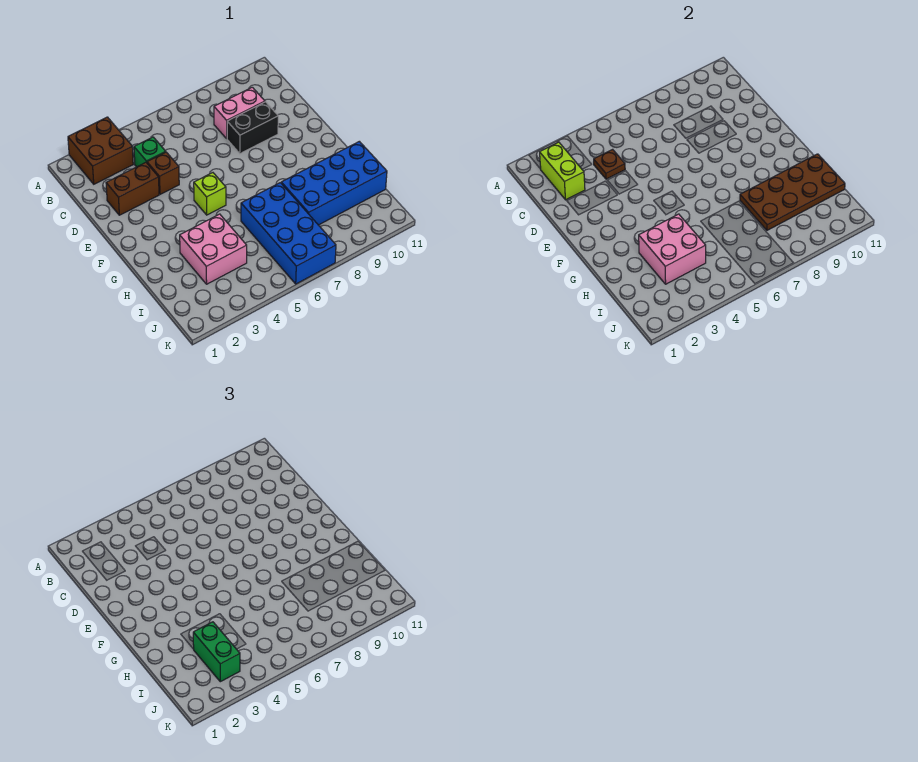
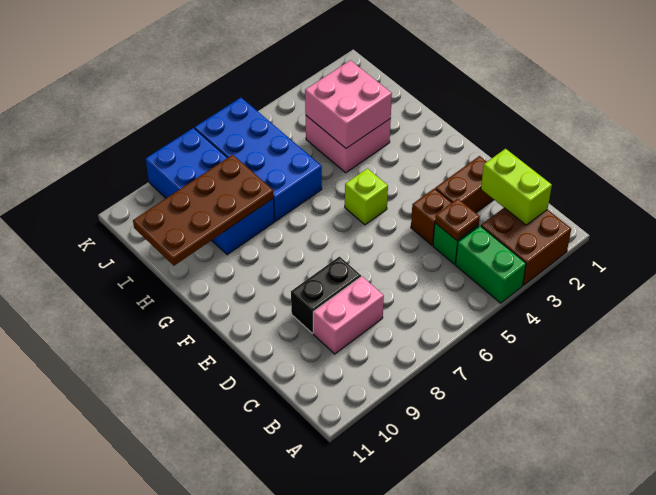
blue 2x4 brick [281,141,387,225] -> blue 2x4 brick turned to [146,128,275,255]
green 1x2 brick [193,622,240,682] -> green 1x2 brick moved to [456,226,526,303]

